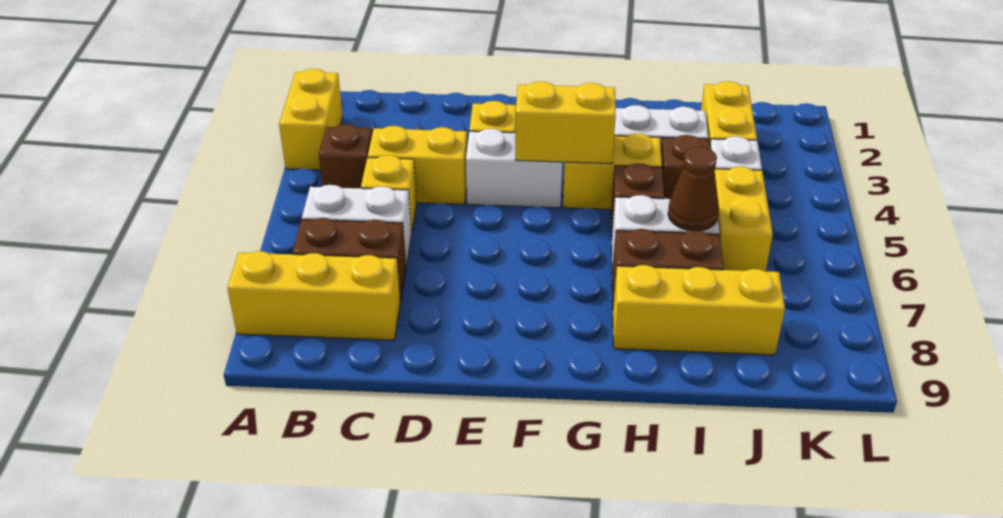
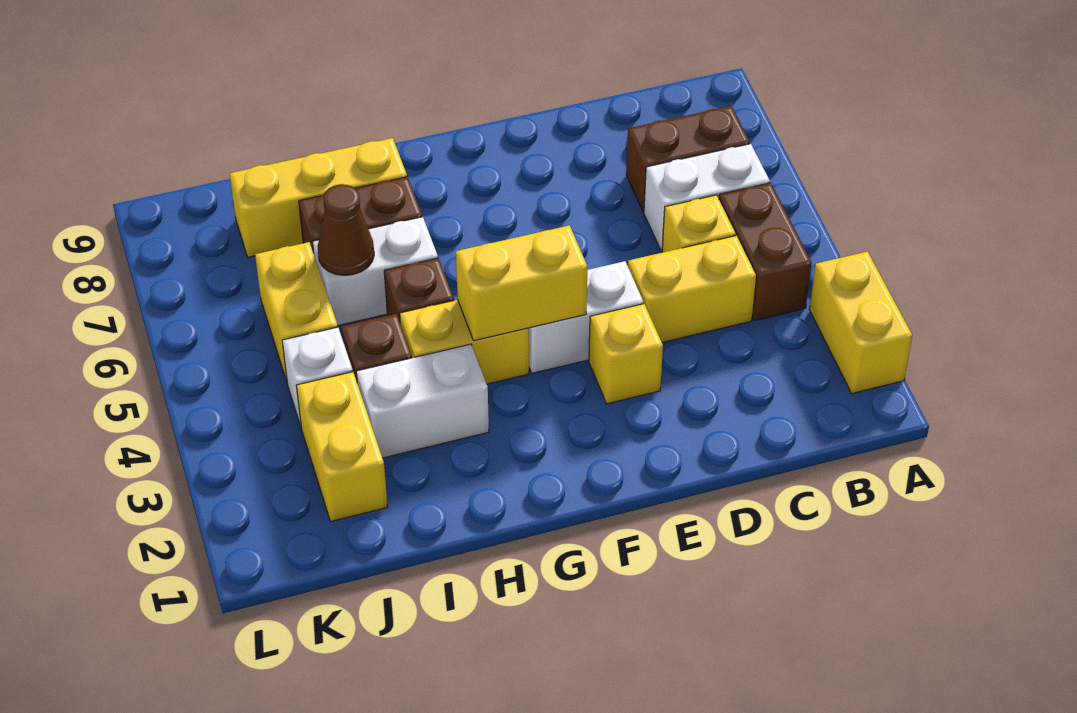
yellow 1x3 brick [227,251,400,340] -> none
brown 1x1 brick [319,124,372,188] -> brown 1x2 brick [719,183,812,321]

